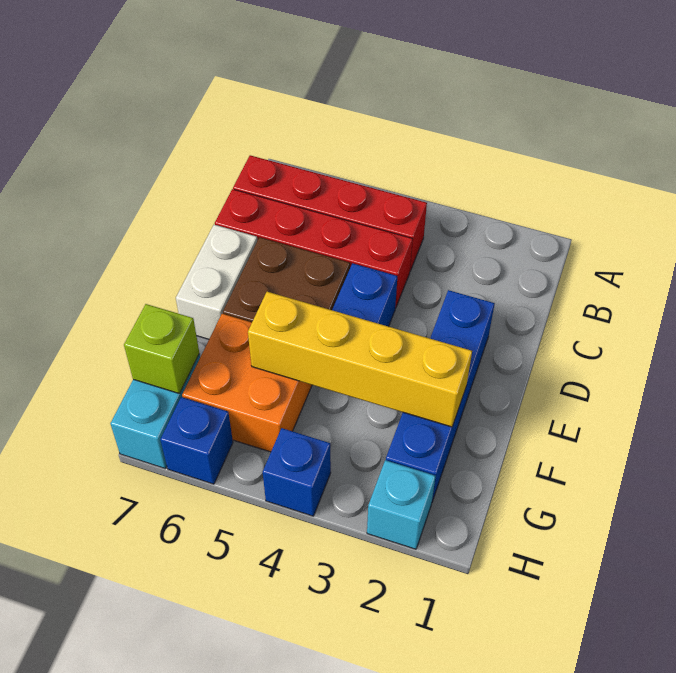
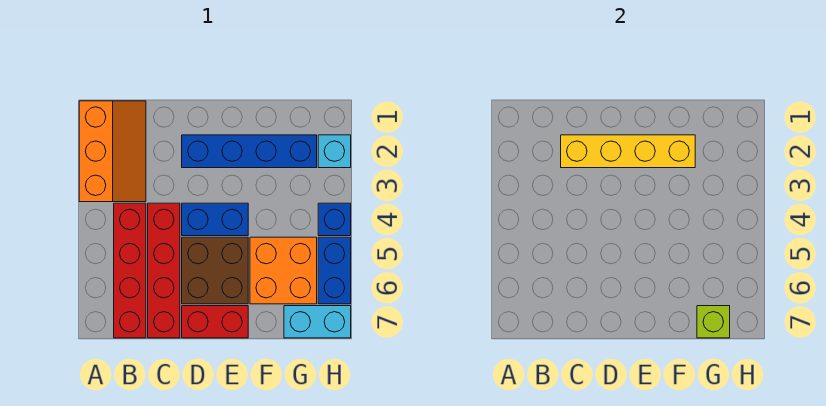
none -> orange 2x3 slope [79,101,146,202]
white 1x2 brick [176,225,257,339] -> red 1x2 brick [182,306,248,338]
yellow 1x4 brick [248,292,472,427] -> yellow 1x4 brick turned to [561,135,695,168]
blue 1x1 brick [160,397,233,484] -> blue 1x2 brick [318,237,351,304]

